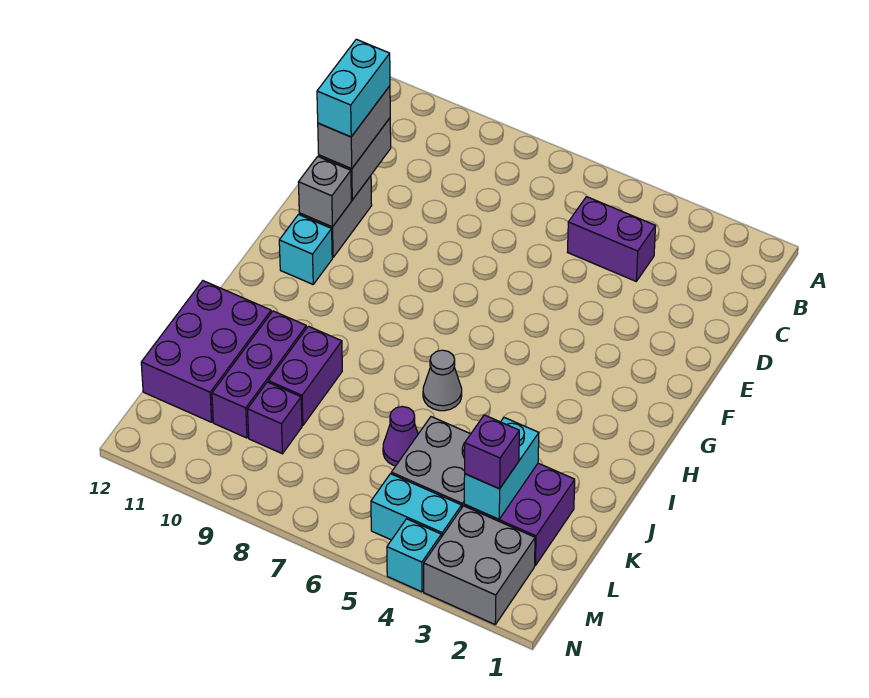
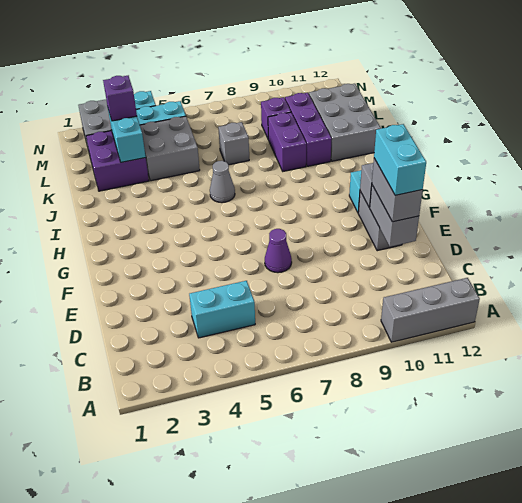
none -> grey 1x3 brick [381,278,480,342]
purple 1x2 brick [568,197,656,281] -> cyan 1x2 brick [189,281,255,338]
purple 2x3 brick [141,281,271,422] -> grey 2x3 brick [309,84,381,161]
purple 1x1 cone [383,407,418,466] -> purple 1x1 cone moved to [265,229,292,273]
none -> grey 1x1 brick [218,122,249,165]

